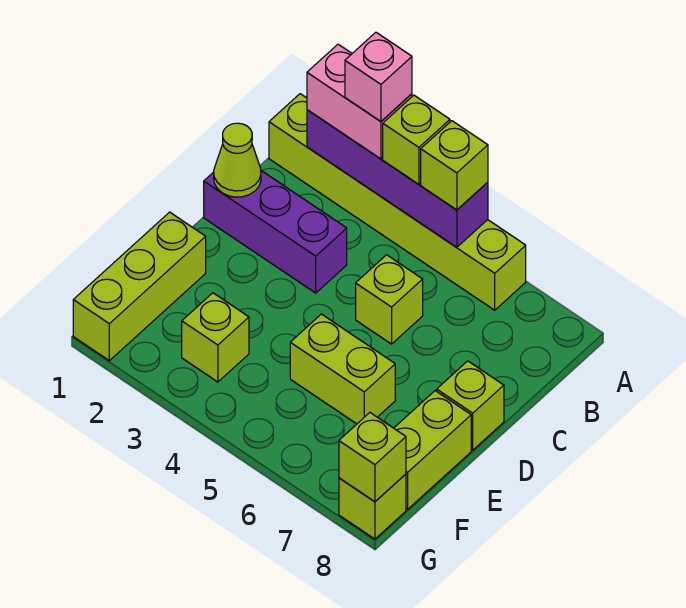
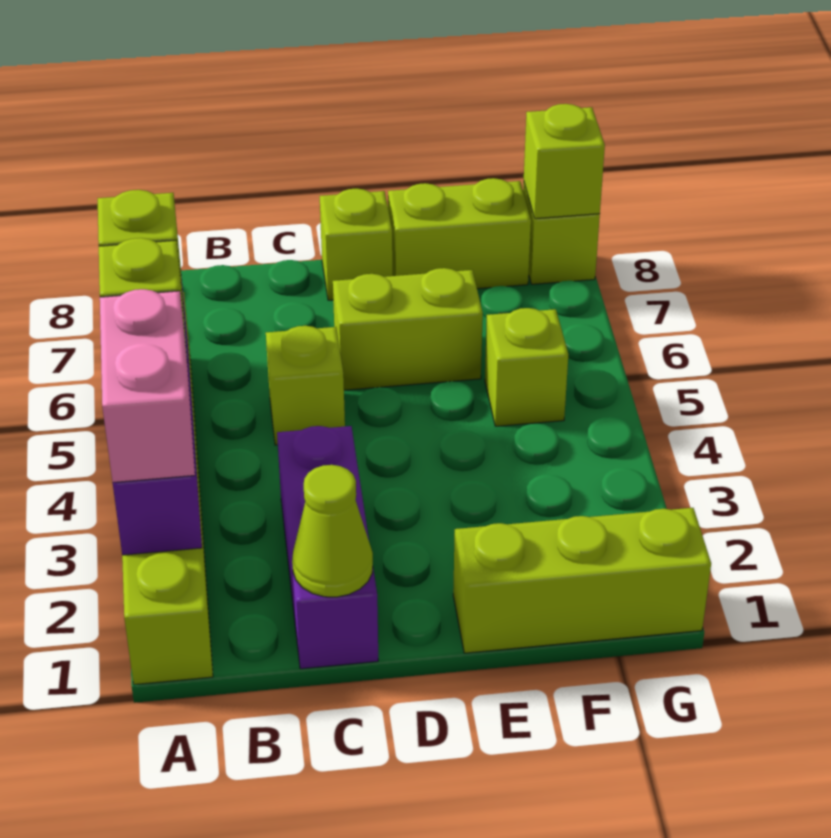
pink 1x1 brick [345,32,412,121] -> none
lime 1x2 brick [290,314,395,424] -> lime 1x2 brick turned to [333,268,483,390]
lime 1x1 brick [182,293,249,382] -> lime 1x1 brick moved to [485,308,568,426]

